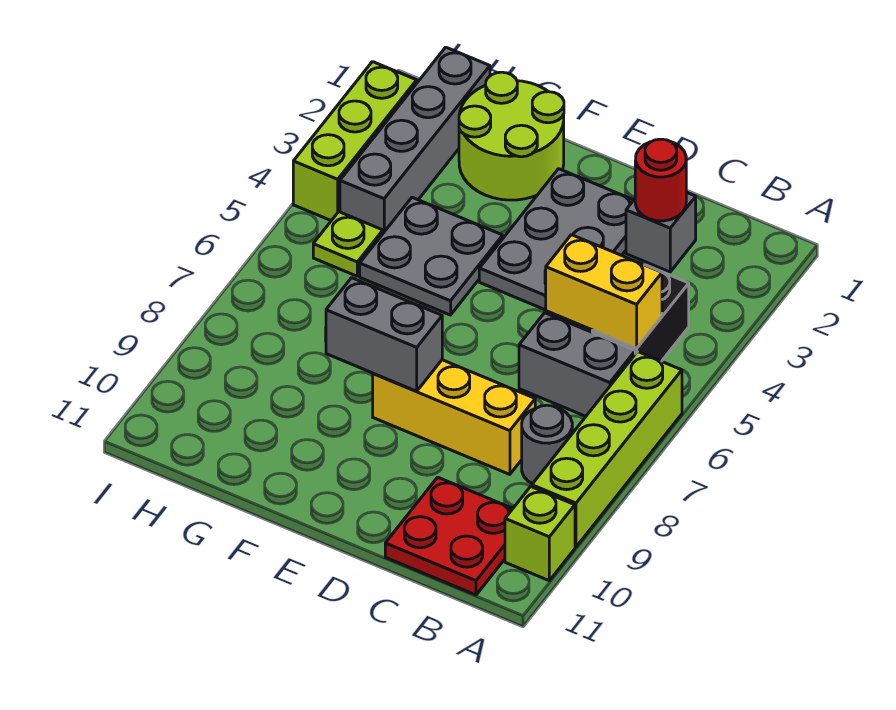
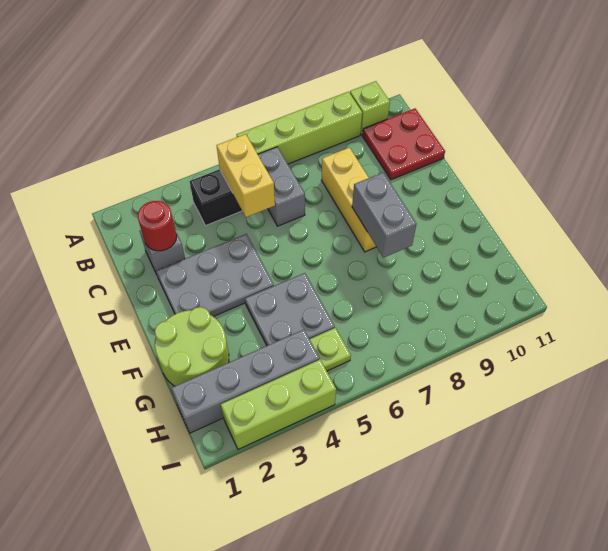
grey 1x1 round brick [522,405,572,484] -> none

